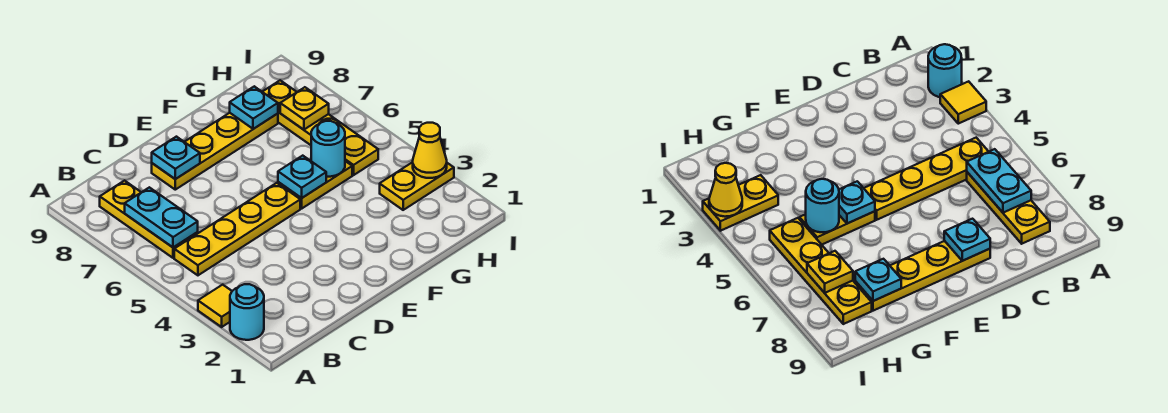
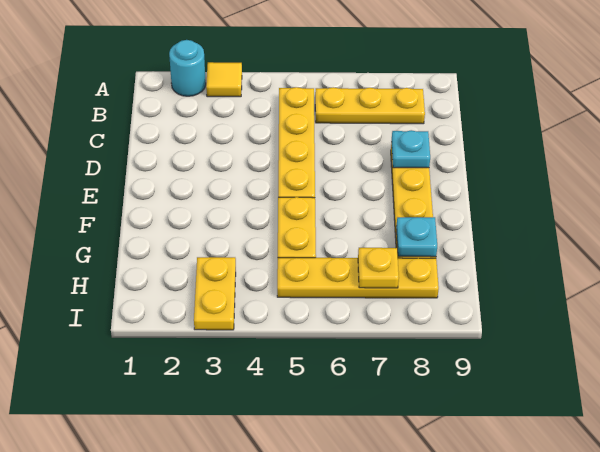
cyan 1x2 plate [125,187,198,247] -> none
cyan 1x1 plate [278,156,326,198] -> none
cyan 1x1 round brick [311,121,345,177] -> none
yellow 1x1 cone [413,123,447,178] -> none

